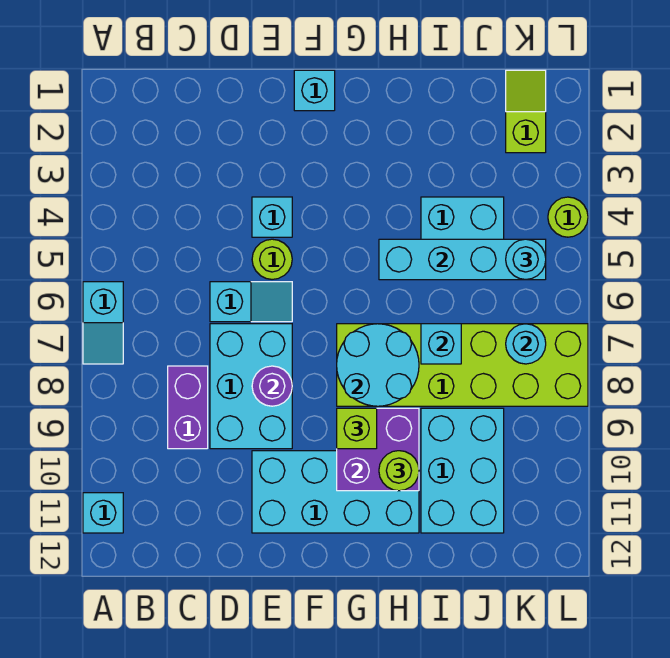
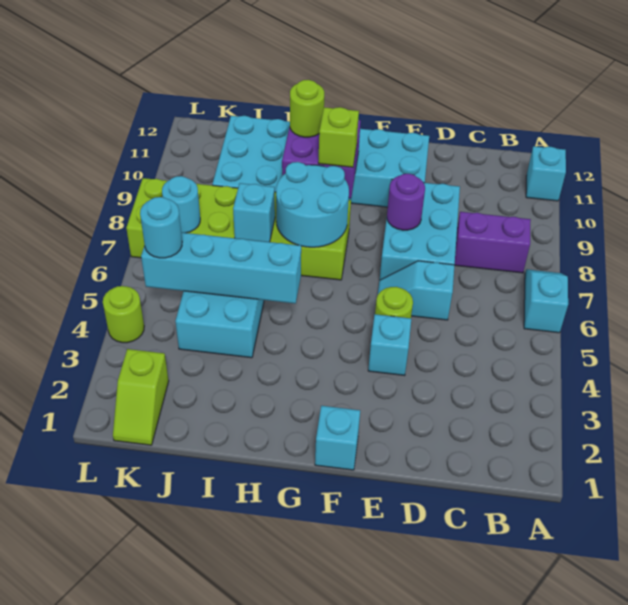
purple 1x2 brick [168,366,208,449] -> purple 1x2 brick turned to [454,212,531,273]

